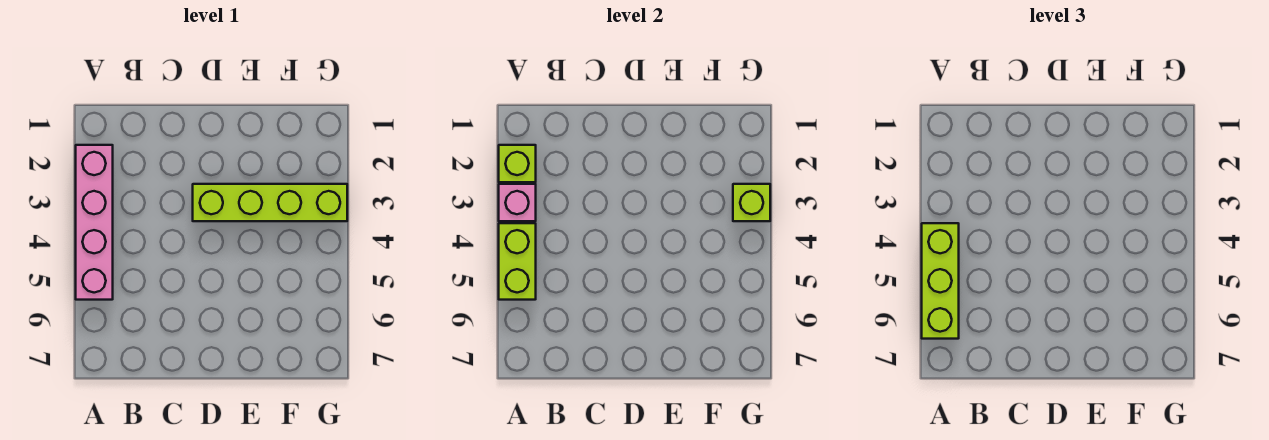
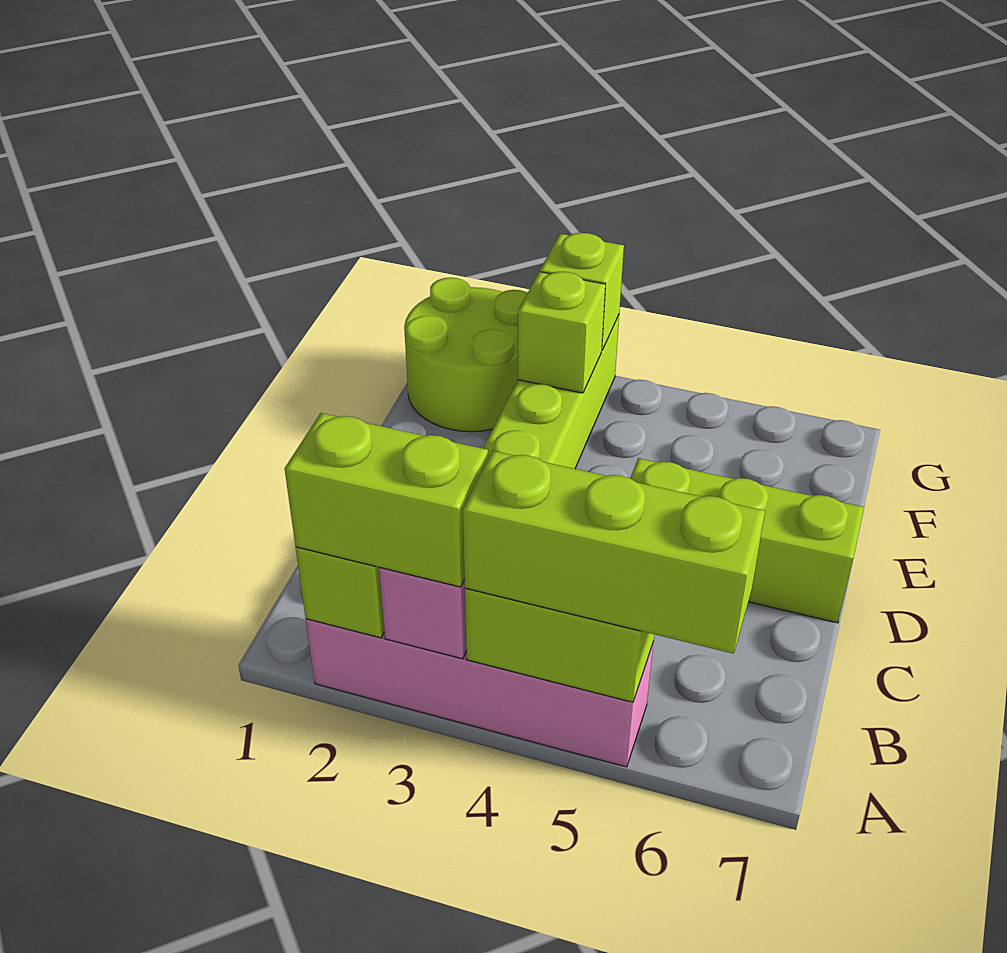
none -> lime 1x2 brick [285,413,488,587]
none -> lime 1x3 brick [630,458,864,623]
none -> lime 2x2 round brick [404,278,527,432]
none -> lime 1x1 brick [517,272,605,393]

